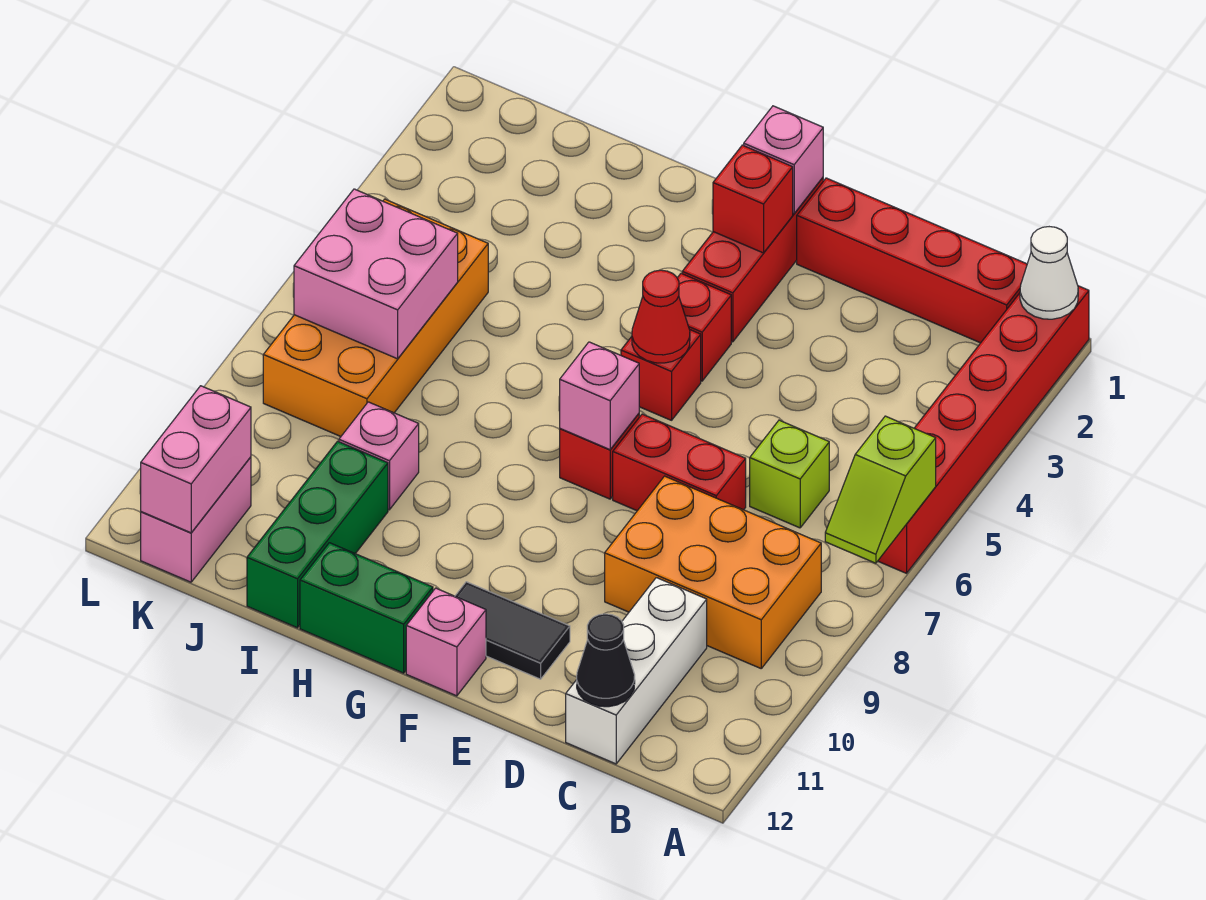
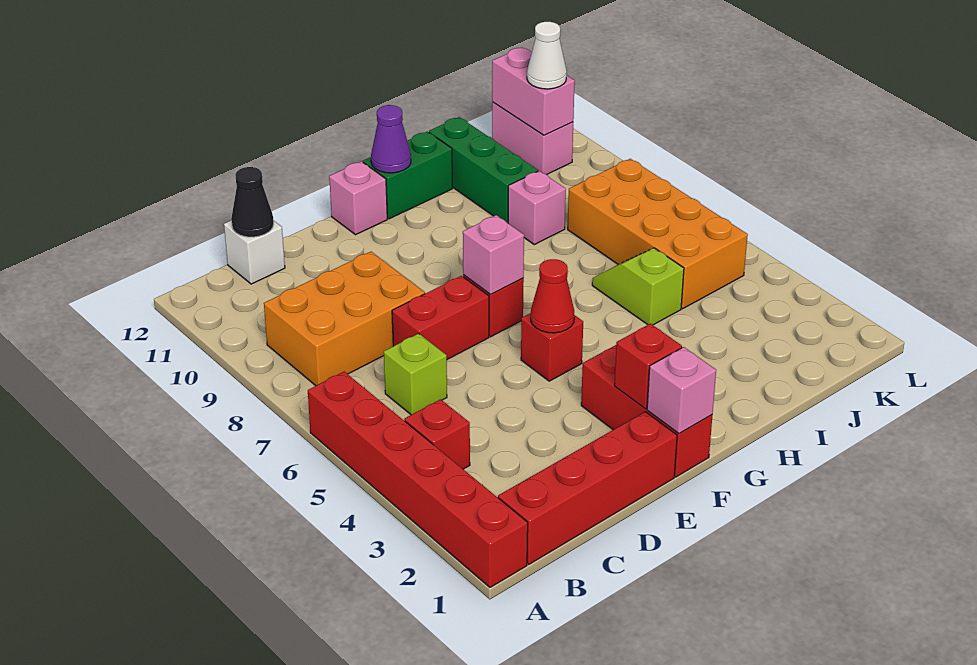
white 1x1 cone [1020,227,1078,319] -> white 1x1 cone moved to [527,22,567,89]
lime 1x2 slope [825,416,936,563] -> lime 1x2 slope moved to [592,248,684,325]
white 1x3 brick [566,578,707,764] -> white 1x1 brick [224,220,285,284]
black 1x2 tile [455,582,570,679] -> none
red 1x1 brick [677,274,731,381] -> red 1x1 brick moved to [404,399,470,469]
none -> purple 1x1 cone [371,105,411,173]
pink 2x2 brick [294,189,458,359] -> none

